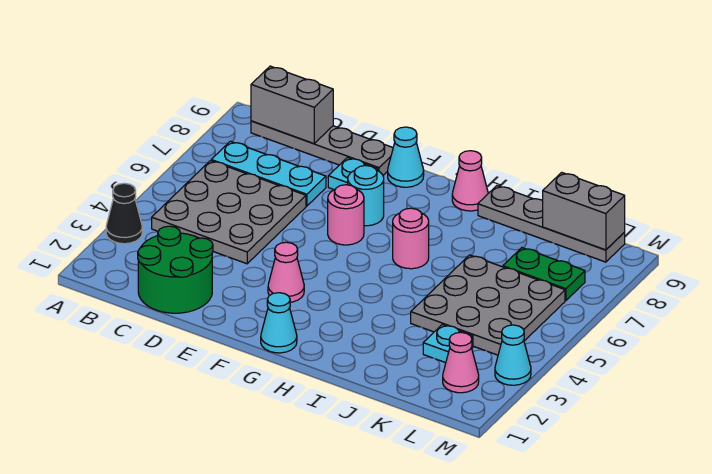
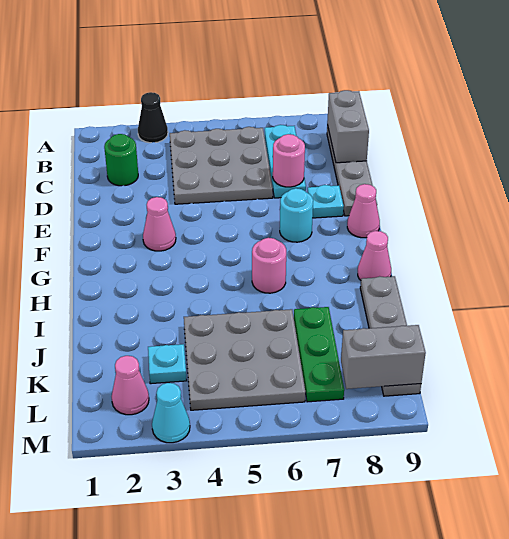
green 2x2 round brick [138,226,213,313] -> green 1x1 round brick [104,134,138,186]
pink 1x1 round brick [328,185,364,245] -> pink 1x1 round brick moved to [273,134,305,187]
cyan 1x1 cone [388,127,424,187] -> pink 1x1 cone [347,184,380,238]
cyan 1x1 cone [261,293,297,353] -> none
green 1x2 plate [503,248,585,300] -> green 1x3 plate [294,307,344,402]
grey 1x2 brick [543,172,625,250] -> grey 1x2 brick turned to [341,325,426,389]

